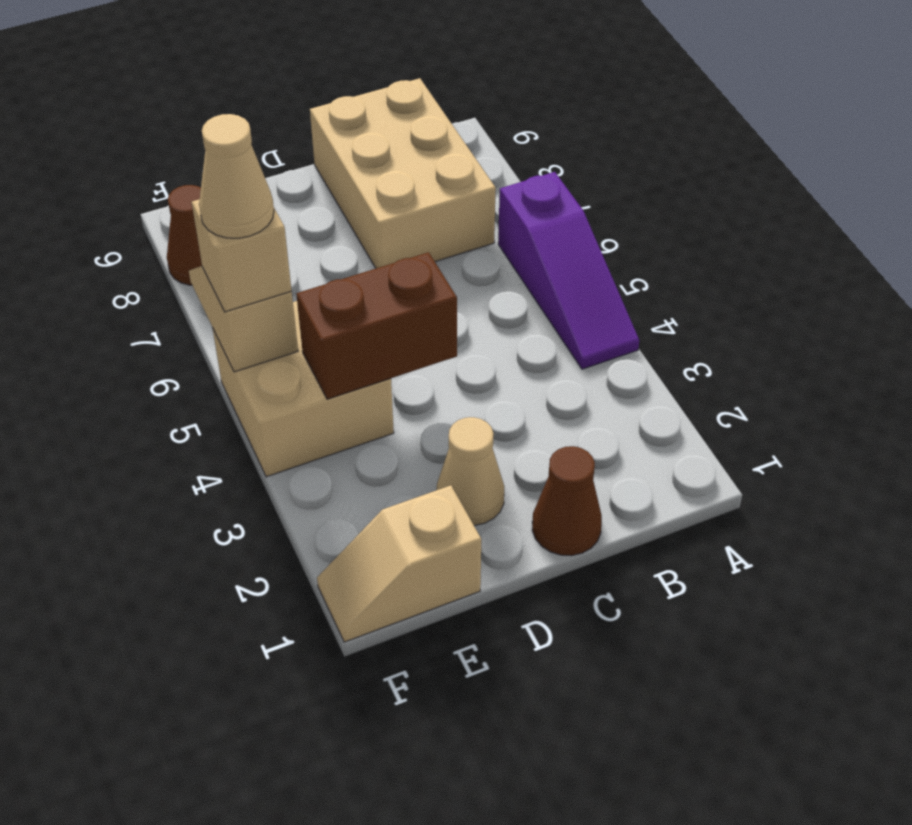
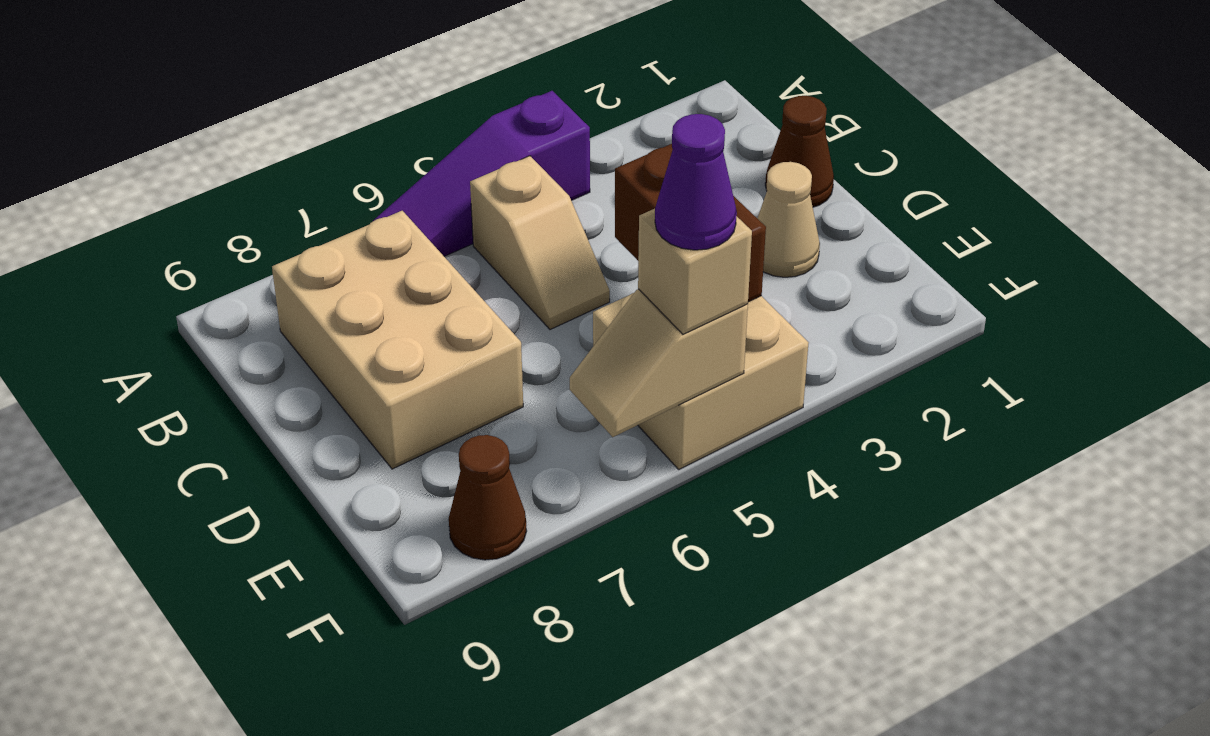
purple 1x3 slope [498,172,639,369] -> purple 1x3 slope turned to [373,91,590,256]
tan 2x3 brick [310,78,496,268] -> tan 2x3 brick turned to [272,211,523,469]
tan 1x2 slope [317,485,481,642] -> tan 1x2 slope moved to [470,156,610,330]
tan 1x1 cone [199,114,274,238] -> purple 1x1 cone [655,114,737,250]

